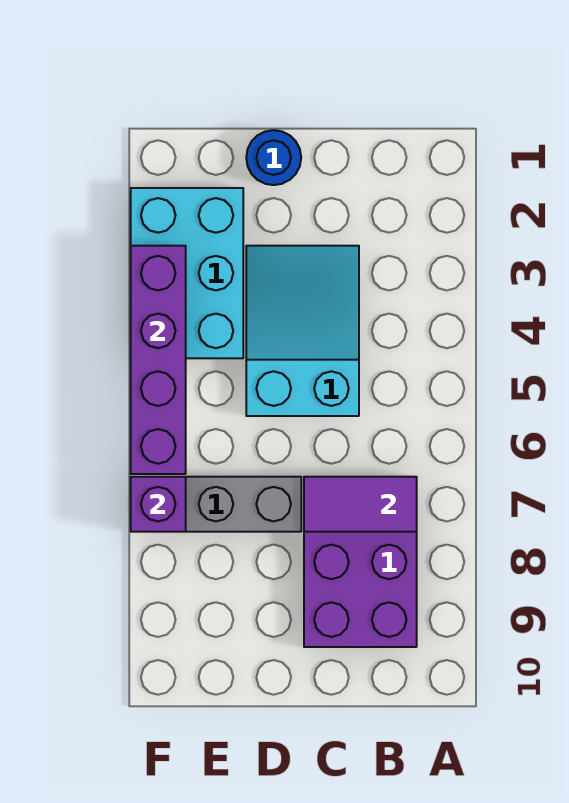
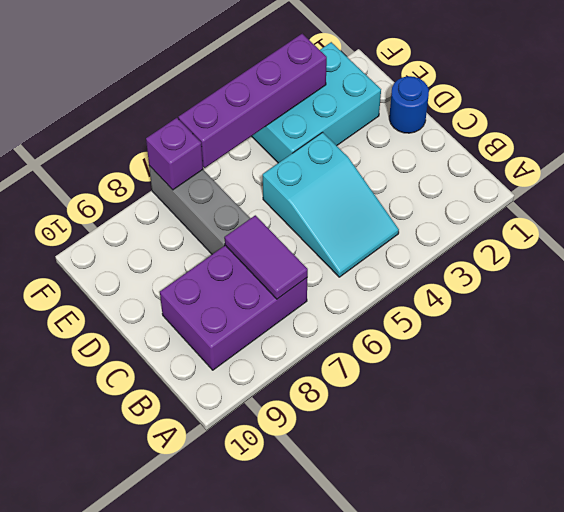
cyan 2x3 slope [246,246,359,416] -> cyan 2x3 slope turned to [263,132,399,277]

